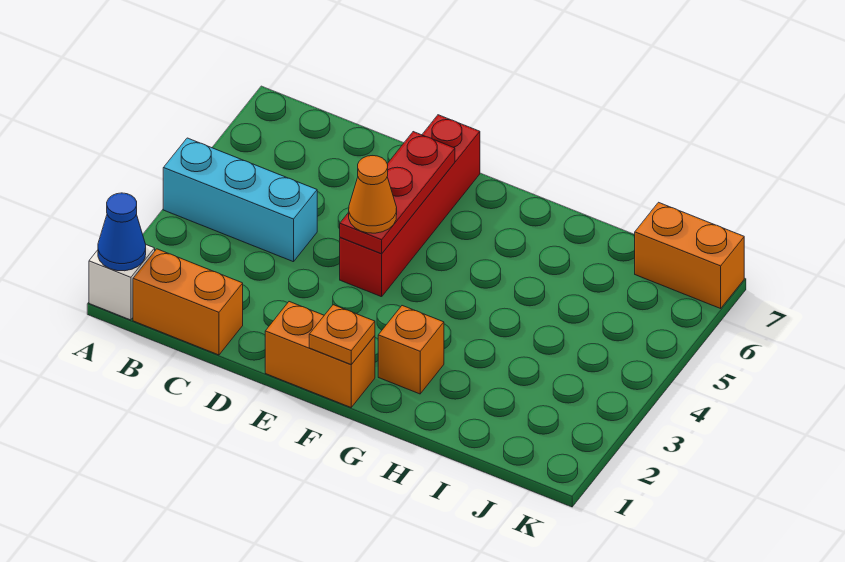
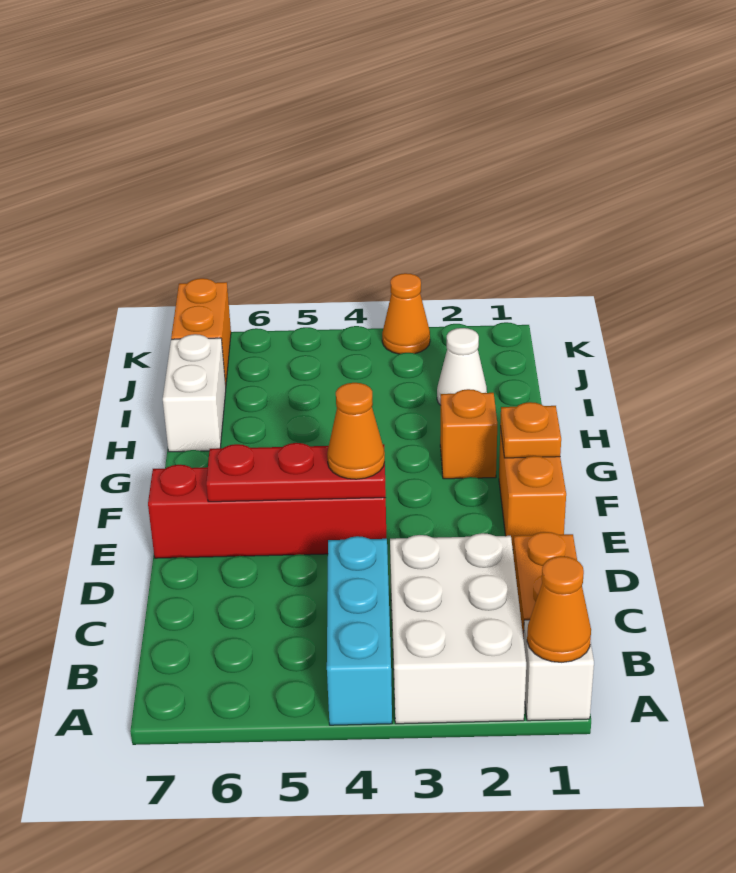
blue 1x1 cone [98,193,146,271] -> orange 1x1 cone [527,556,591,662]
none -> white 2x3 brick [390,533,526,724]
none -> white 1x2 brick [163,334,226,452]
none -> white 1x1 cone [437,328,487,405]
none -> orange 1x1 cone [382,273,430,354]

